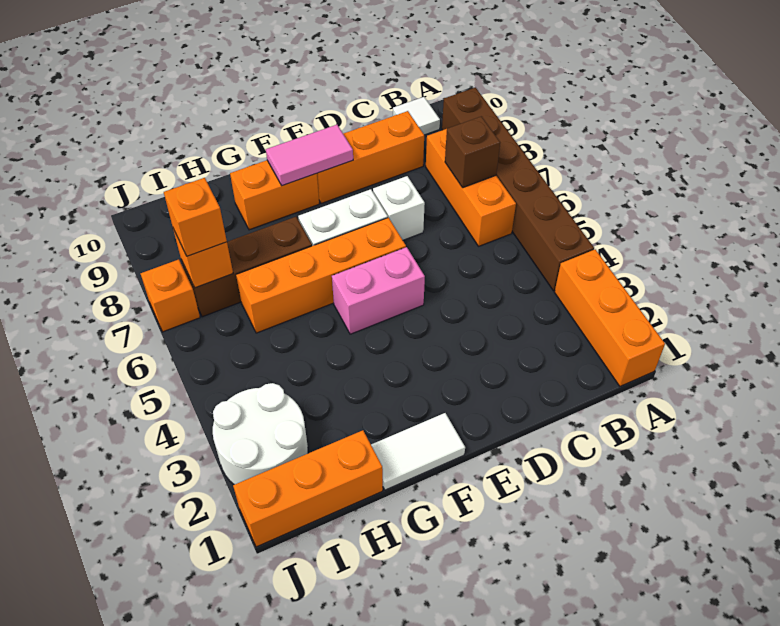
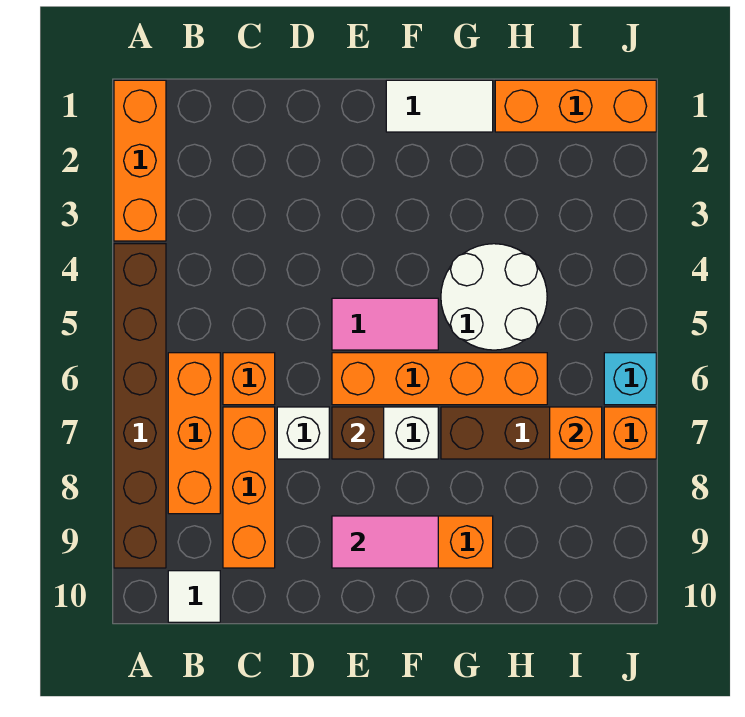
brown 1x1 brick [445,116,500,188] -> brown 1x1 brick moved to [332,407,384,459]
orange 1x3 brick [317,111,424,203] -> orange 1x3 brick turned to [223,407,275,568]
pink 1x2 brick [332,247,425,334] -> pink 1x2 tile [332,298,438,350]
white 2x2 round brick [213,383,308,485] -> white 2x2 round brick moved to [441,244,547,350]
orange 1x1 brick [164,178,227,256] -> orange 1x1 brick moved to [223,353,275,405]
none -> cyan 1x1 brick [604,353,656,405]

